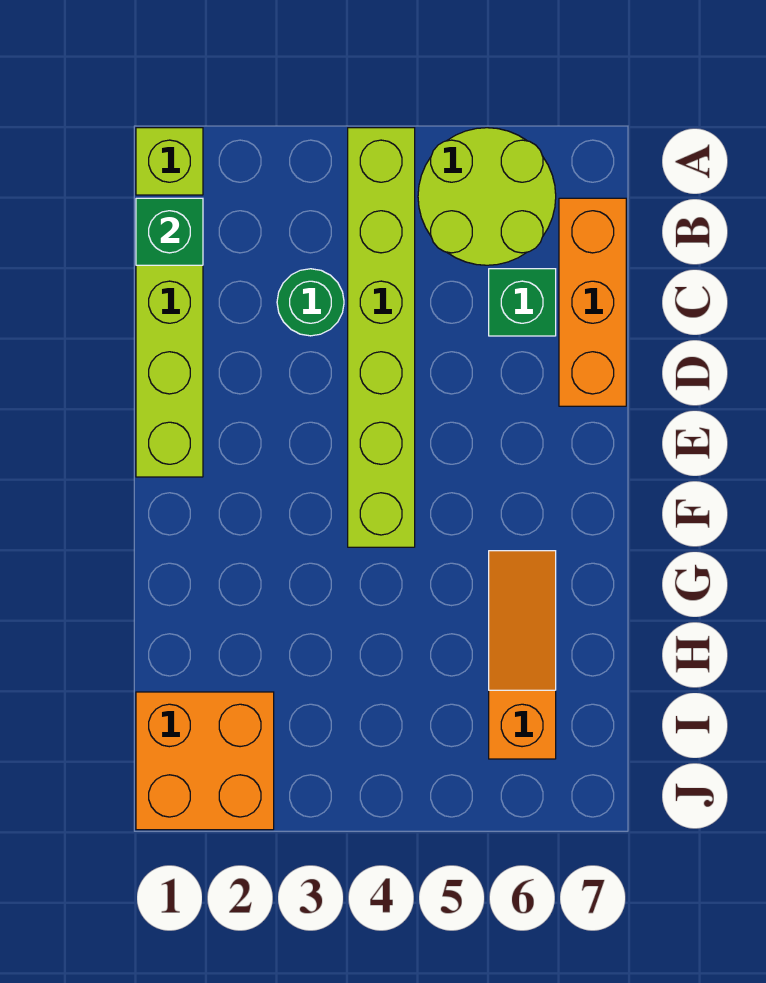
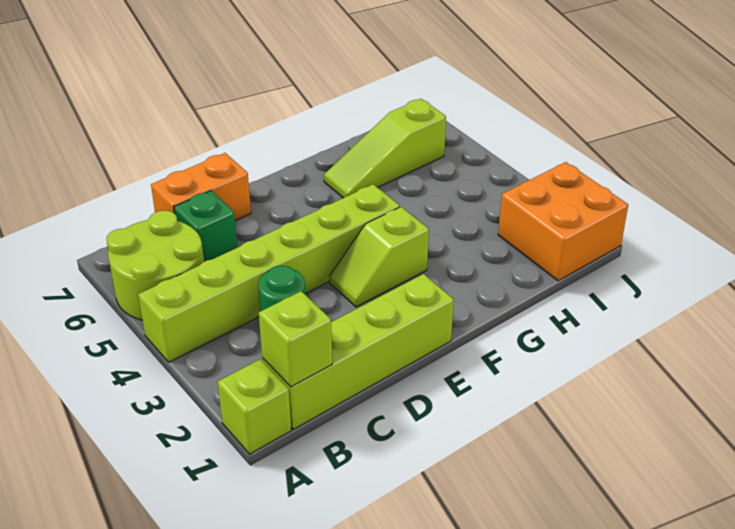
green 1x1 brick [136,198,203,265] -> lime 1x1 brick [259,291,332,387]
orange 1x3 brick [559,198,626,406] -> orange 1x2 brick [151,153,251,221]
none -> lime 1x2 slope [330,207,429,307]
orange 1x3 slope [489,551,556,759] -> lime 1x3 slope [324,99,446,198]

